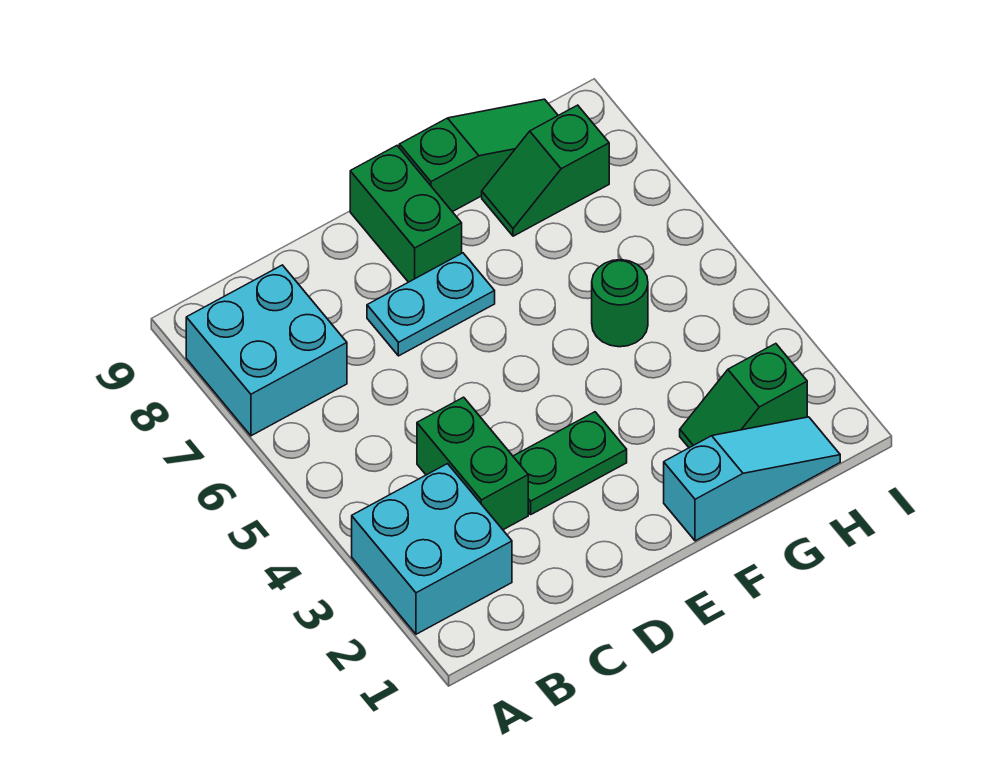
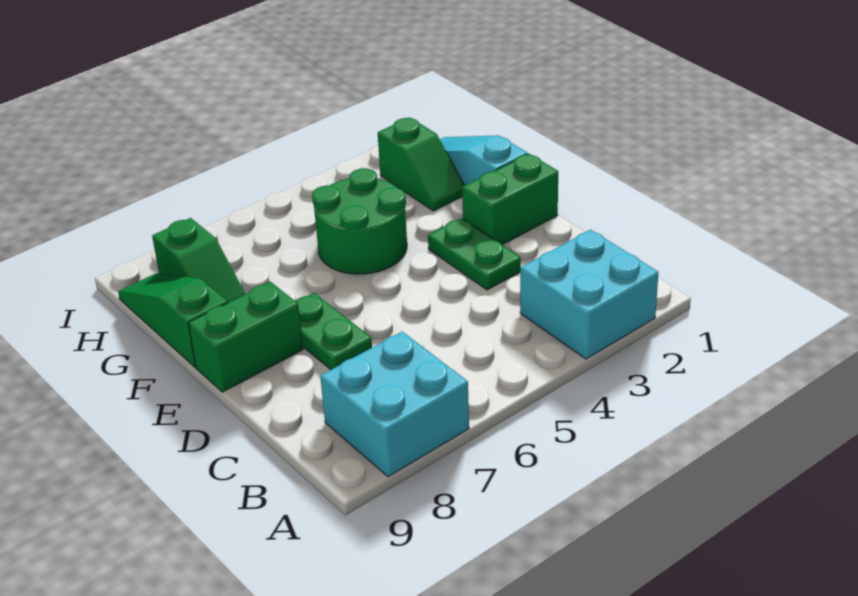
green 1x2 brick [417,397,528,530] -> green 1x2 brick moved to [462,154,558,245]
cyan 1x2 plate [367,253,495,356] -> green 1x2 plate [295,293,372,370]
green 1x1 round brick [592,260,648,347] -> green 2x2 round brick [312,168,407,274]

